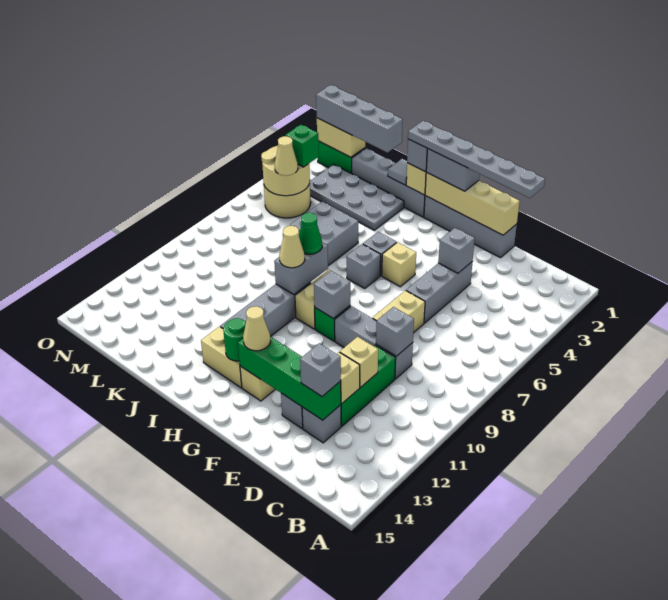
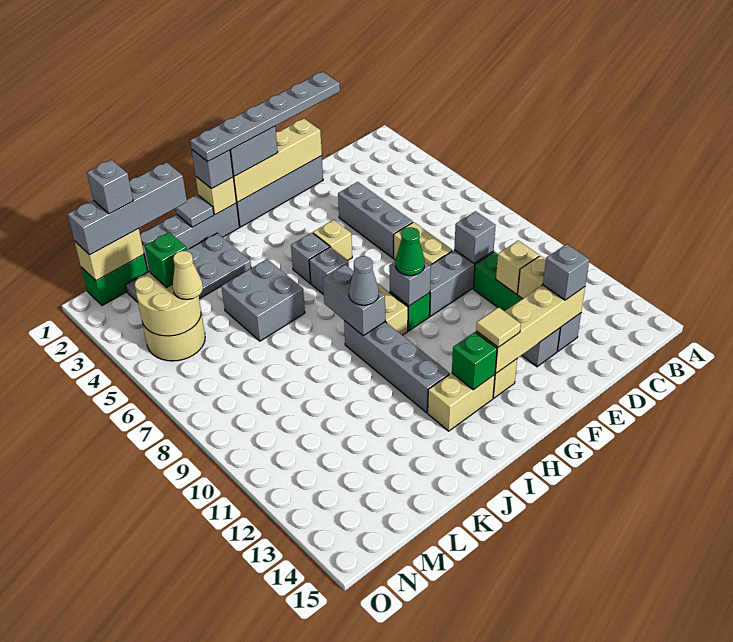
green 1x4 brick [238,337,341,420] -> tan 1x4 brick [476,285,585,373]
grey 1x1 brick [438,228,475,273] -> grey 1x1 brick moved to [87,160,133,214]
tan 1x1 cone [243,306,270,351] -> tan 1x1 tile [476,307,521,347]
green 1x1 round brick [223,318,246,361] -> green 1x1 brick [452,332,497,390]
green 1x1 cone [299,213,322,254] -> green 1x1 cone moved to [396,227,425,276]
tan 1x1 cone [279,226,305,268] -> grey 1x1 cone [349,256,379,305]

